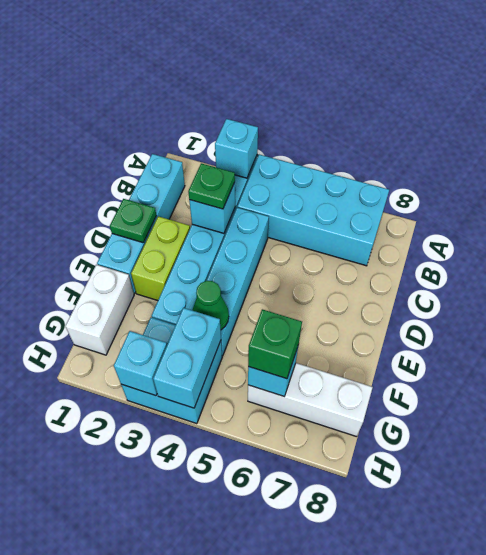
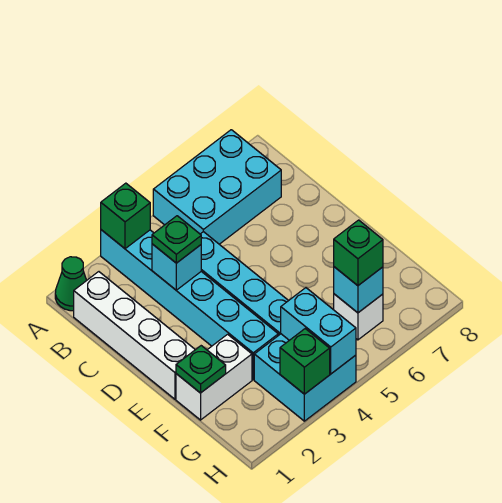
cyan 1x1 brick [215,119,258,178] -> green 1x1 brick [101,183,150,249]
cyan 2x4 brick [237,155,389,266] -> cyan 2x3 brick [153,130,281,244]
cyan 1x4 brick [97,154,185,293] -> white 1x4 brick [74,272,195,399]
green 1x1 plate [110,199,156,243] -> green 1x1 plate moved to [176,346,226,393]
lime 1x2 brick [131,216,190,301] -> none
white 1x2 brick [65,265,134,355] -> white 1x2 brick turned to [176,334,252,420]
green 1x1 cone [193,281,229,330] -> green 1x1 cone moved to [55,257,87,311]
white 1x3 brick [248,363,373,437] -> white 1x1 brick [334,294,383,340]
cyan 1x1 brick [114,331,167,396] -> green 1x1 brick [280,329,330,394]

